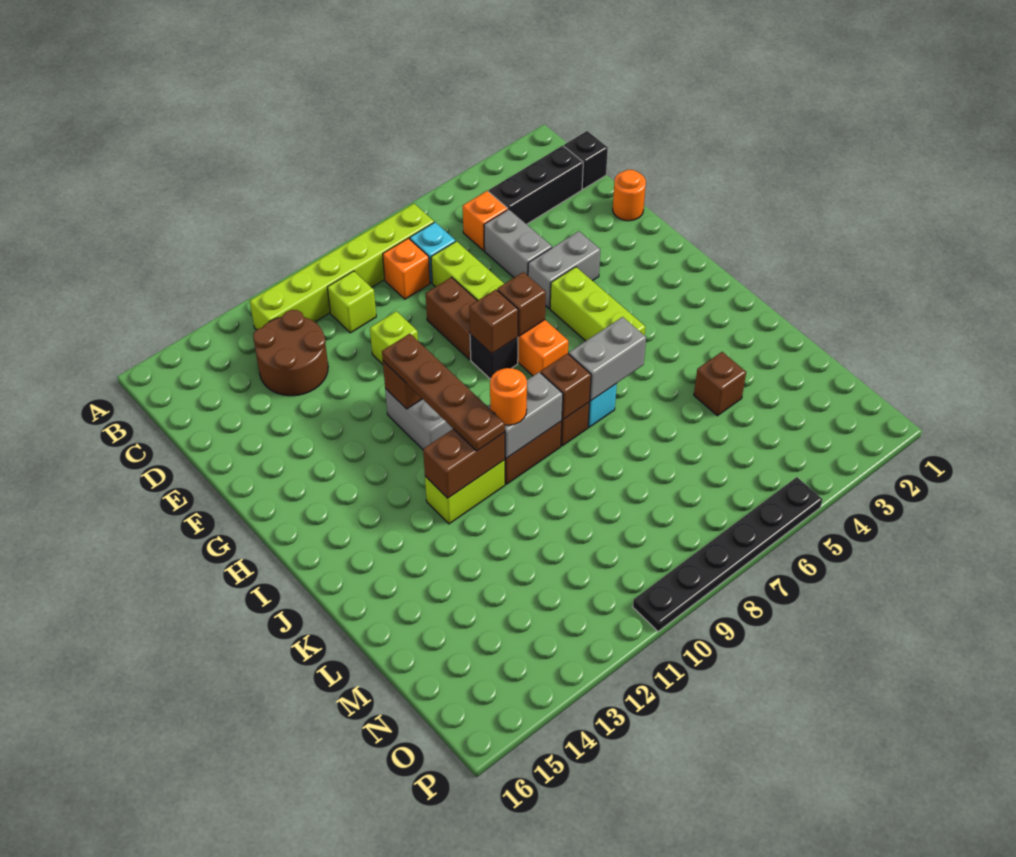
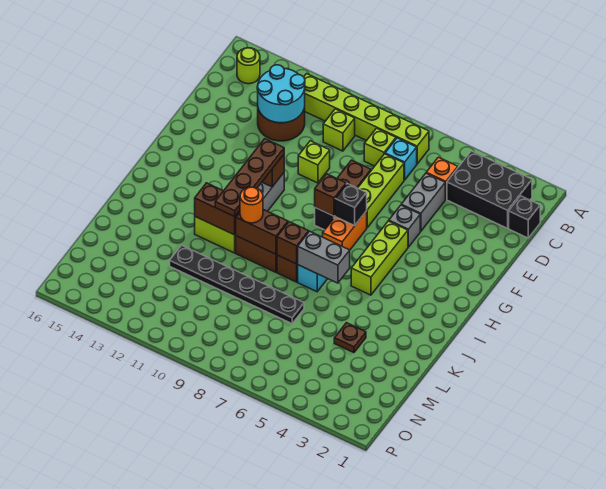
none -> lime 1x1 round brick [237,48,260,84]
black 1x3 brick [489,146,583,224] -> black 2x3 brick [447,151,532,228]
orange 1x1 brick [383,238,430,299] -> lime 1x1 brick [364,128,396,166]
none -> cyan 2x2 round brick [257,65,305,123]
orange 1x1 round brick [613,170,646,221] -> none
grey 1x2 brick [528,231,600,309] -> grey 1x1 brick [389,205,420,247]
brown 1x1 brick [497,272,546,336] -> black 1x1 brick [335,184,367,226]
grey 1x2 brick [487,372,563,458] -> brown 1x2 brick [236,210,288,254]
brown 1x1 brick [694,352,746,416] -> brown 1x1 plate [334,323,366,353]
black 1x6 plate [633,477,823,631] -> black 1x6 plate moved to [170,245,304,324]

